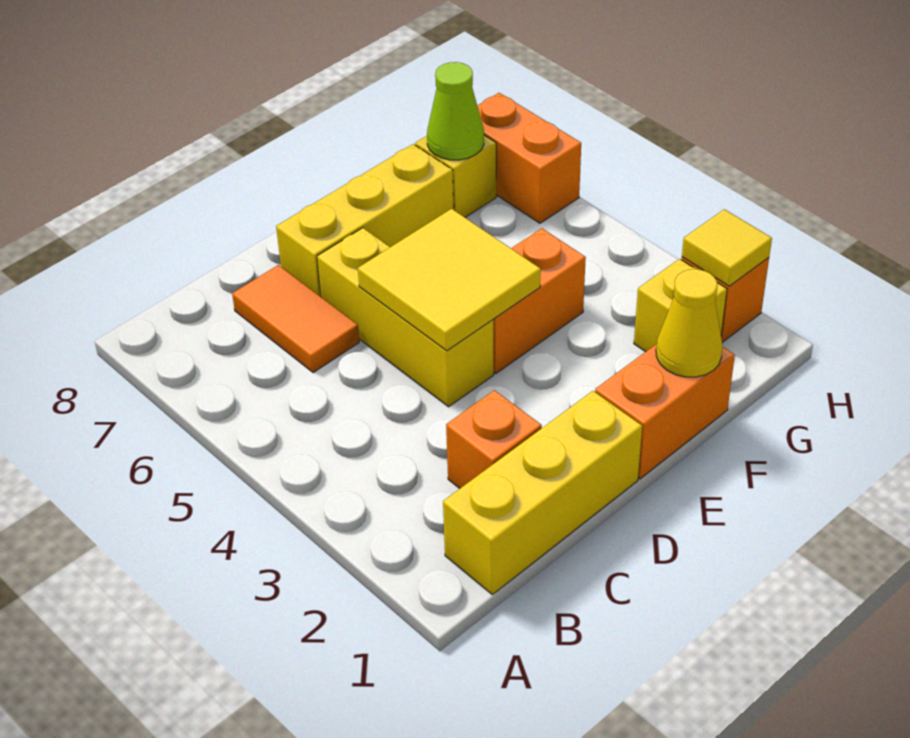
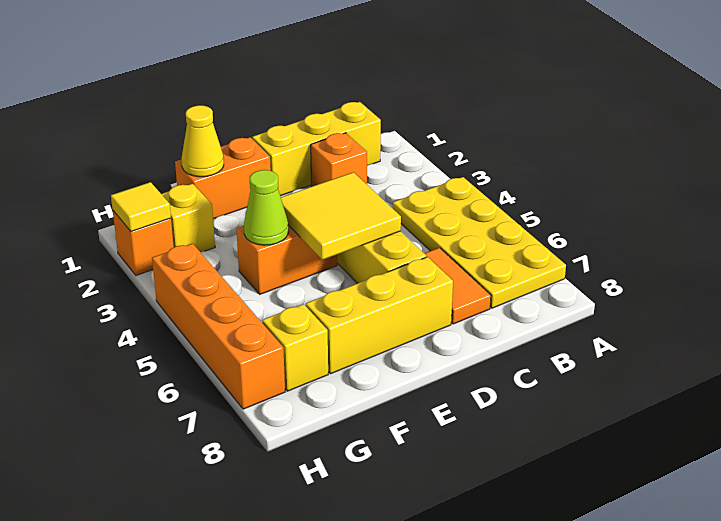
none -> yellow 2x4 plate [393,177,566,308]
lime 1x1 cone [427,62,484,160] -> lime 1x1 cone moved to [244,170,288,245]
orange 1x2 brick [477,93,581,223] -> orange 1x4 brick [152,243,285,409]

